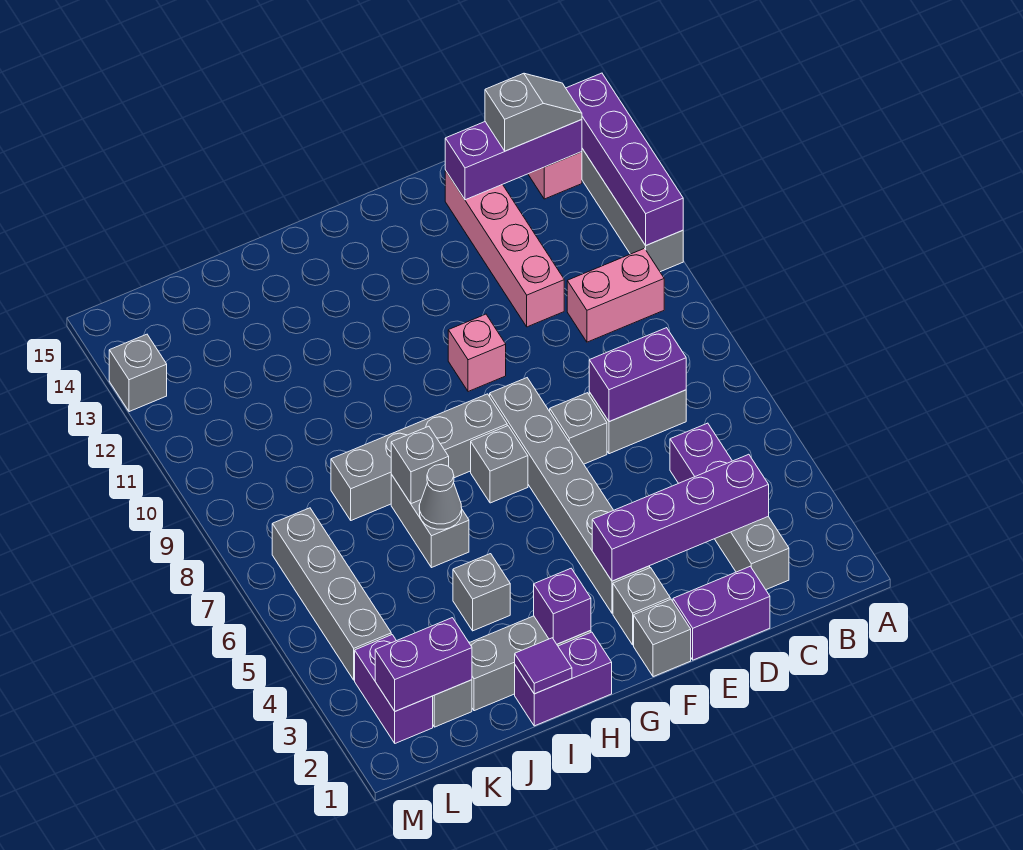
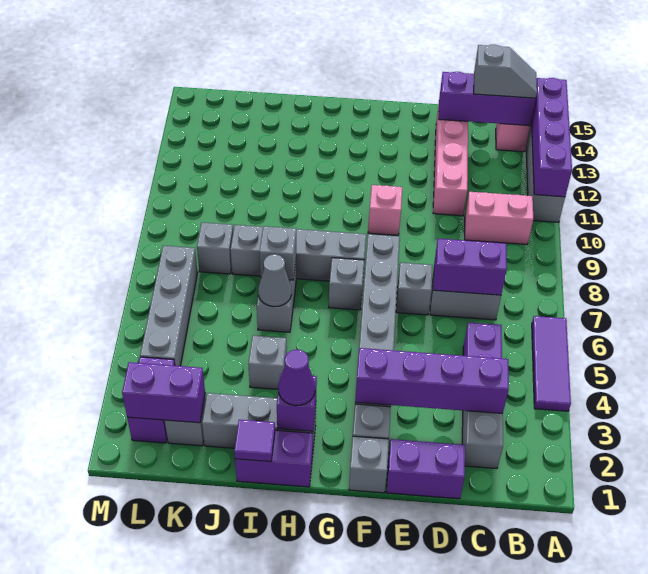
none -> purple 1x3 tile [532,316,571,411]
none -> purple 1x1 cone [278,349,315,406]
grey 1x1 brick [109,334,167,412] -> grey 1x1 brick moved to [197,222,233,274]

